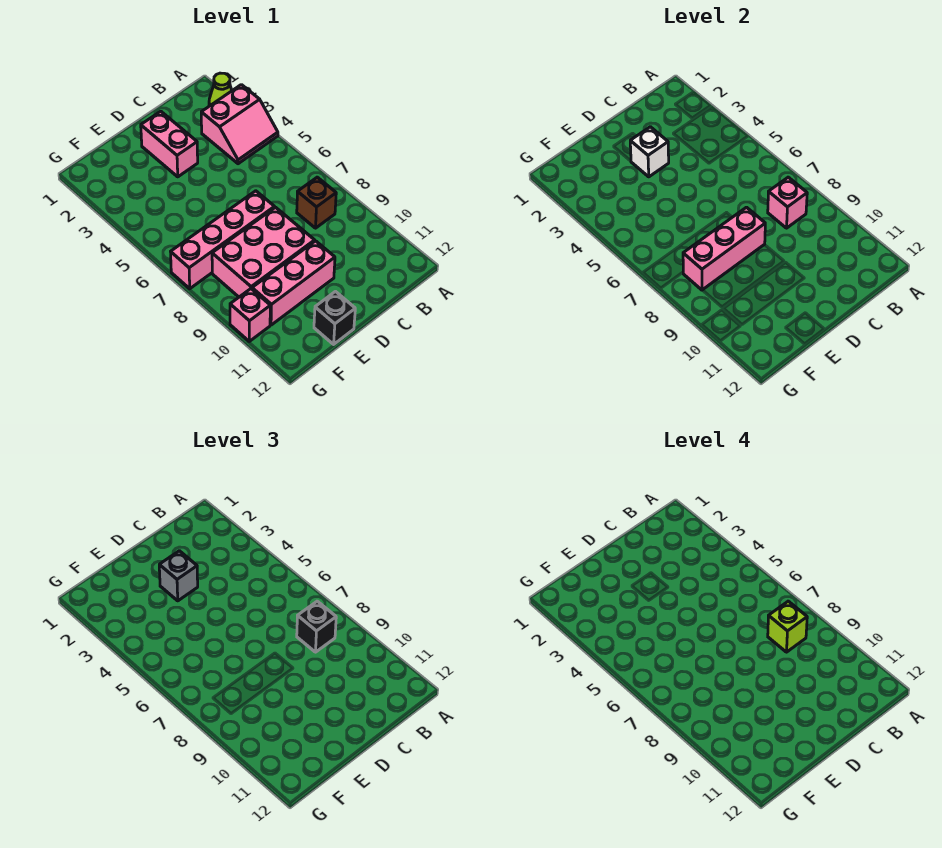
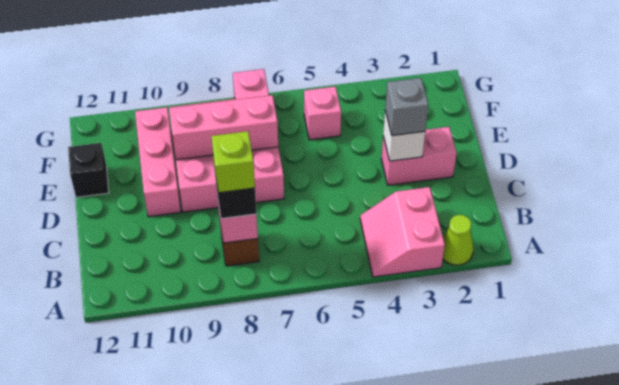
pink 1x3 brick [683,207,765,290] -> pink 1x3 brick turned to [169,95,278,160]
pink 1x1 brick [230,289,270,341] -> pink 1x1 brick moved to [304,86,341,140]

